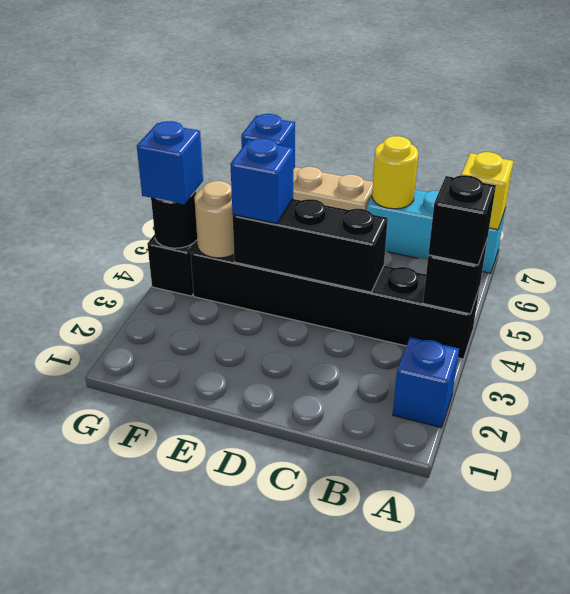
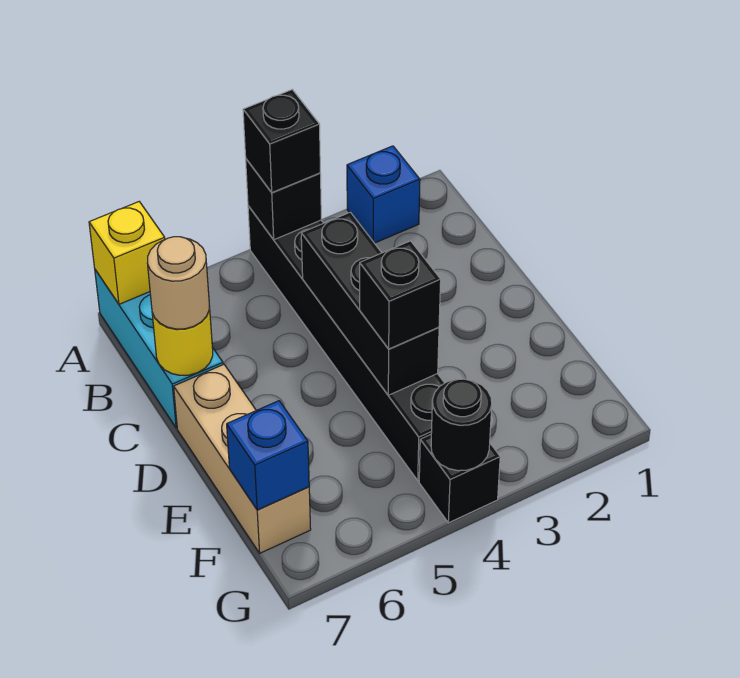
blue 1x1 brick [230,138,293,224] -> black 1x1 brick [360,241,441,349]
tan 1x1 round brick [194,181,234,258] -> tan 1x1 round brick moved to [147,237,209,329]
blue 1x1 brick [137,121,203,204] -> none

